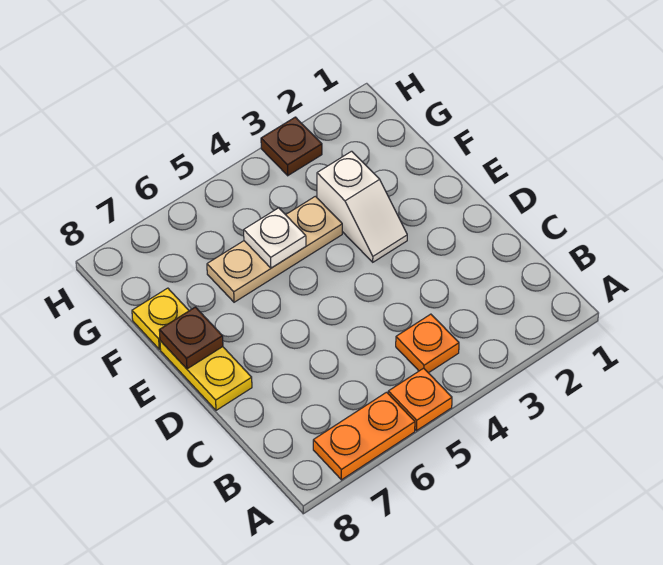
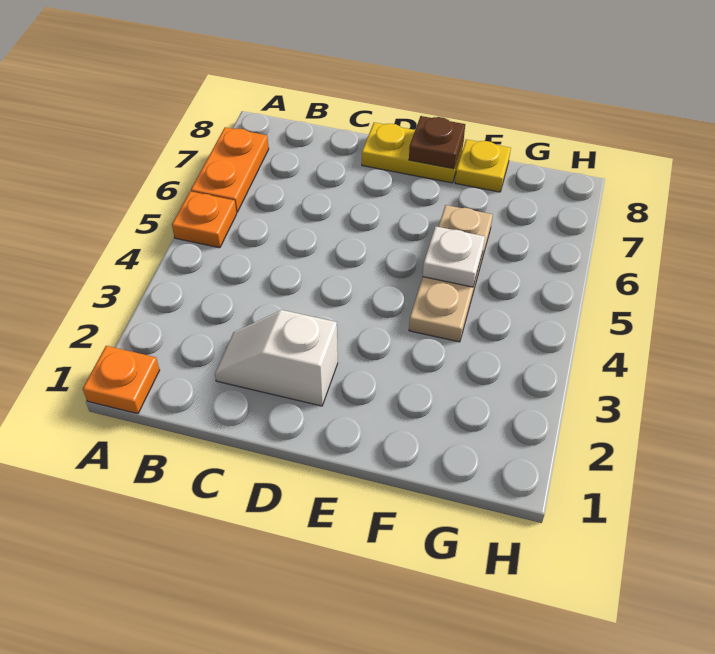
orange 1x1 plate [396,314,459,373] -> orange 1x1 plate moved to [83,346,160,414]
white 1x2 slope [317,151,407,262] -> white 1x2 slope moved to [215,310,338,406]
brown 1x1 plate [261,117,322,176] -> none

